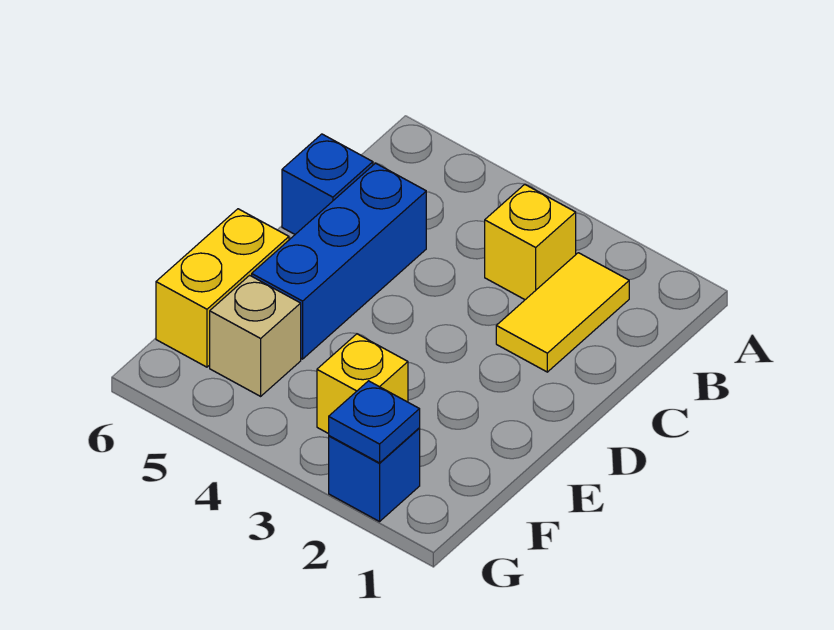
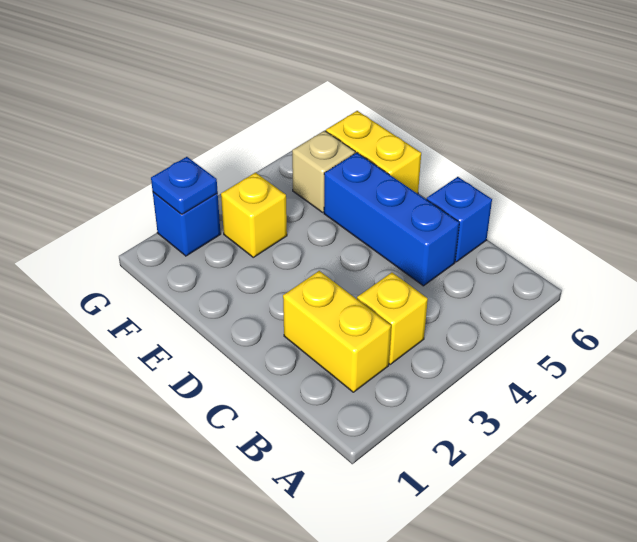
yellow 1x2 tile [496,253,629,372] -> yellow 1x2 brick [283,271,391,392]

